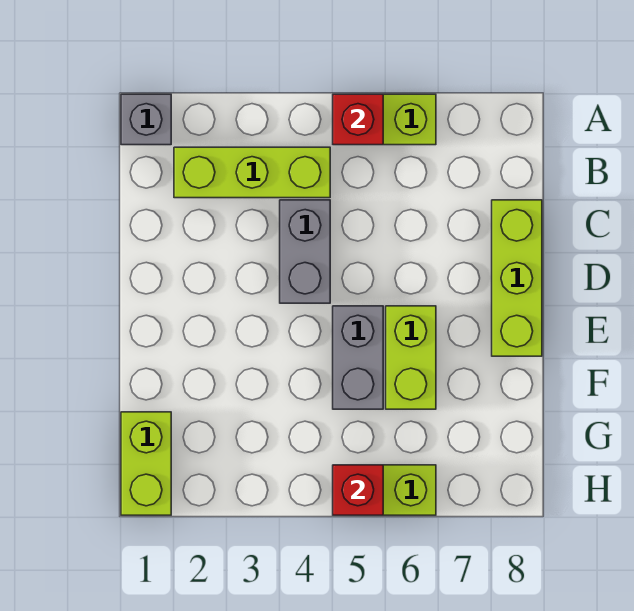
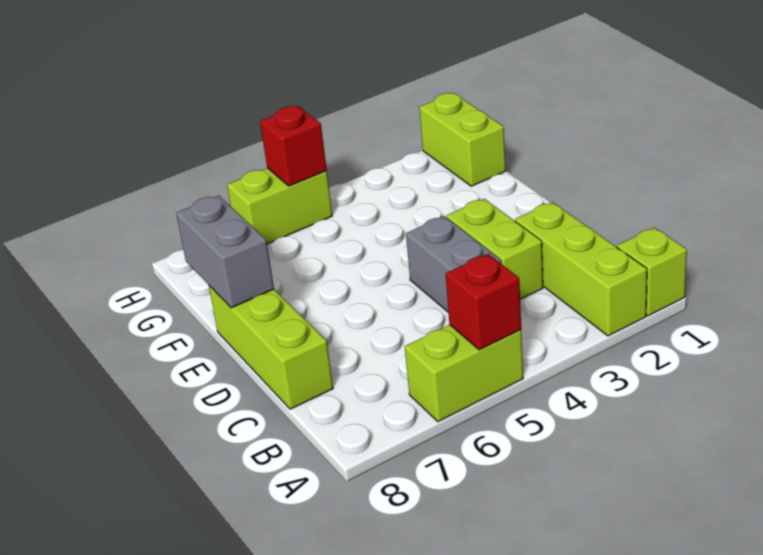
grey 1x1 brick [121,94,171,145] -> lime 1x1 brick [617,228,687,316]
lime 1x3 brick [174,147,330,198] -> lime 1x3 brick turned to [515,202,647,336]
grey 1x2 brick [333,306,383,409] -> grey 1x2 brick moved to [176,196,274,308]
lime 1x2 brick [386,306,436,409] -> lime 1x2 brick moved to [447,199,543,299]

